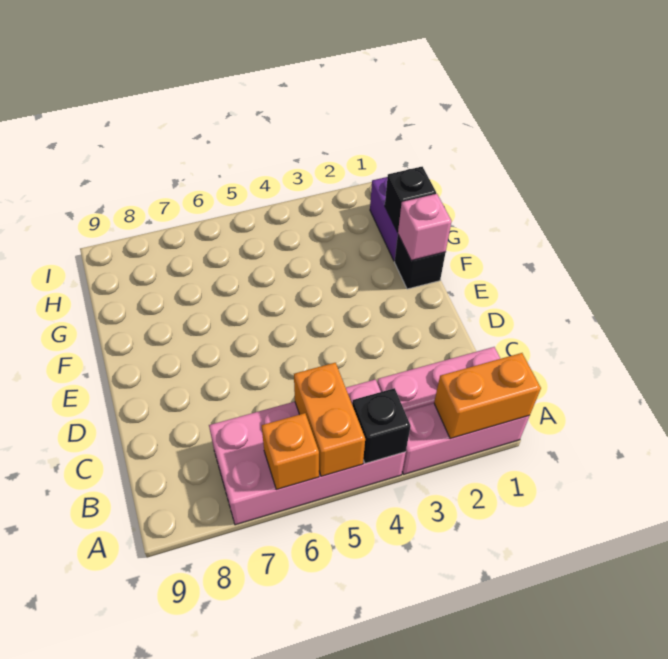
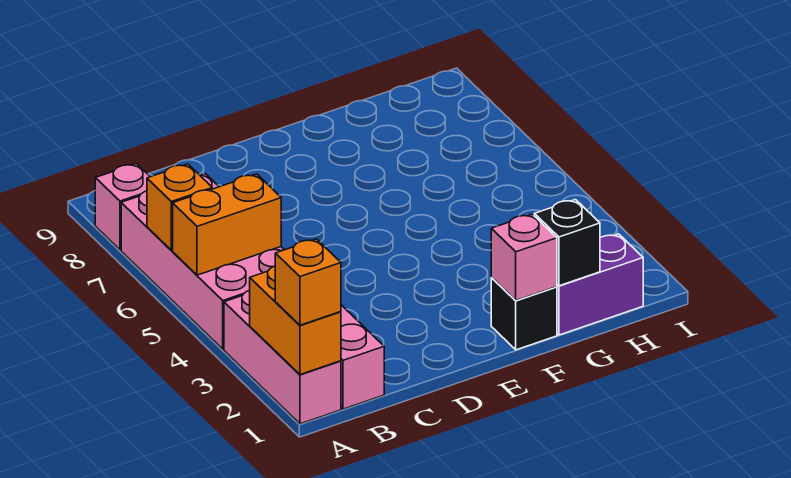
none -> orange 1x1 brick [275,239,341,325]
black 1x1 brick [352,388,411,464] -> none
none -> pink 1x1 brick [95,164,150,250]

